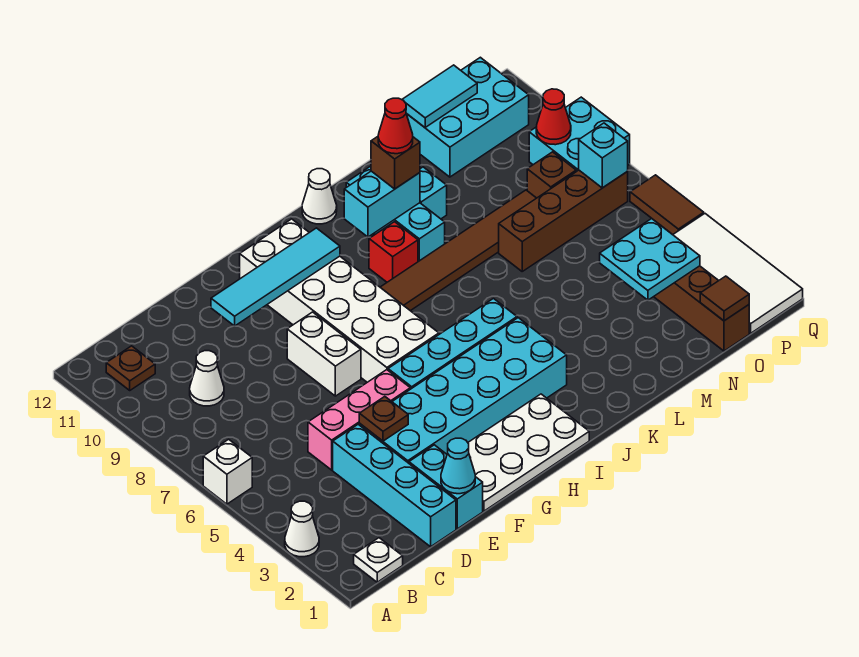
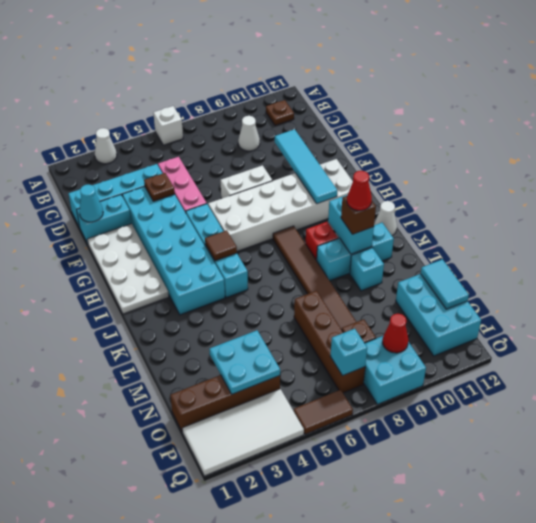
white 1x1 plate [354,538,403,582] -> none
brown 1x1 tile [700,276,749,321] -> brown 1x1 tile moved to [205,230,237,261]

